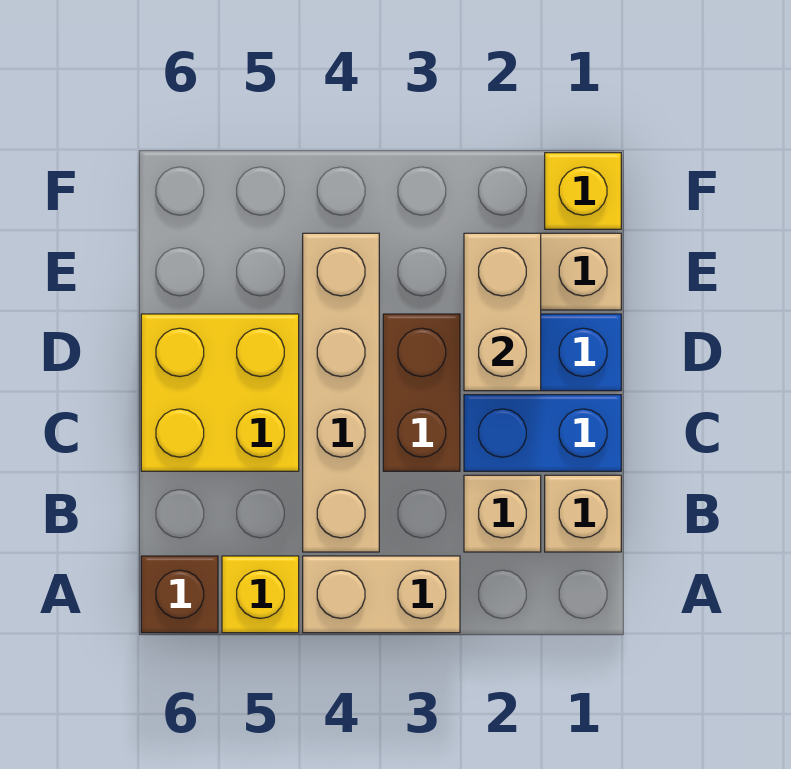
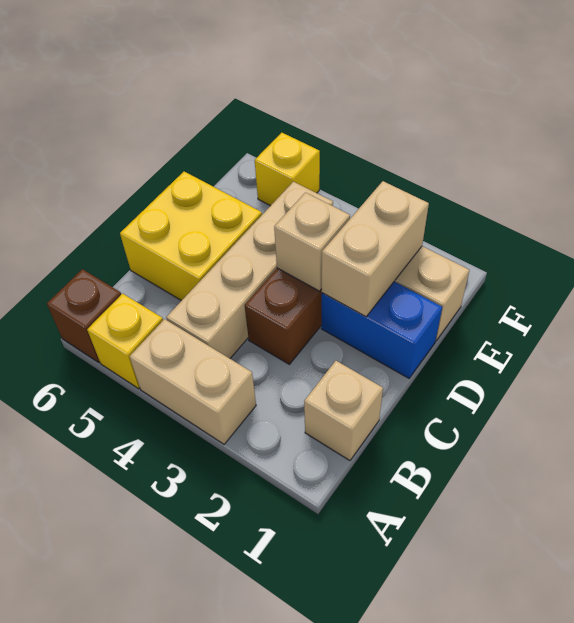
tan 1x1 brick [464,475,541,552] -> tan 1x1 brick moved to [274,193,350,291]
blue 1x2 brick [464,395,621,471] -> none
yellow 1x1 brick [545,153,621,229] -> yellow 1x1 brick moved to [255,133,320,206]

